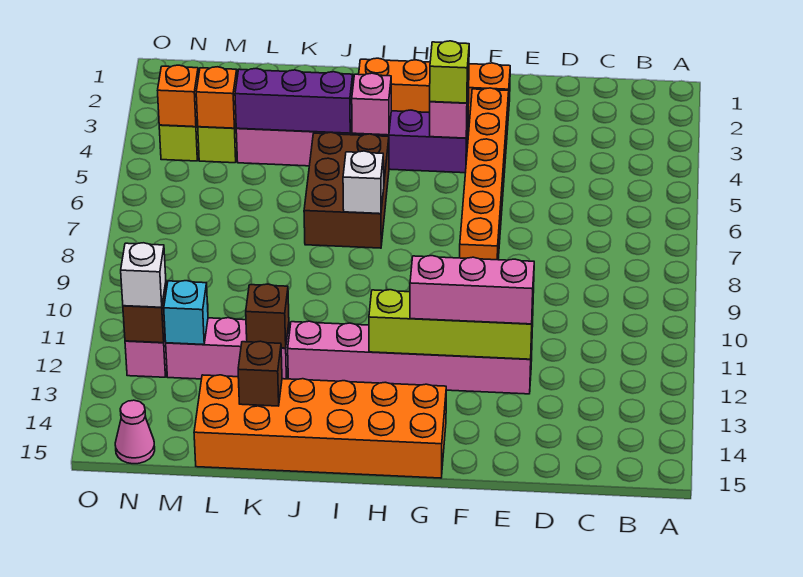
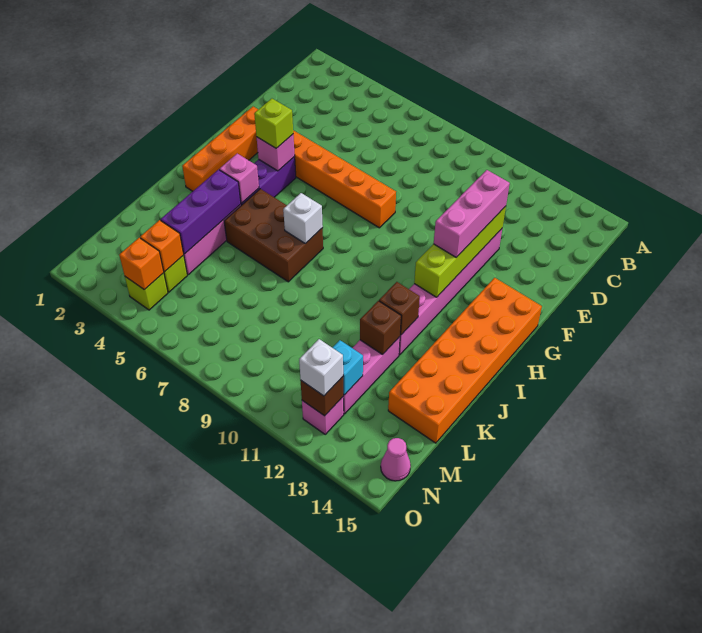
brown 1x1 brick [238,341,282,406] -> brown 1x1 brick moved to [379,282,420,335]

